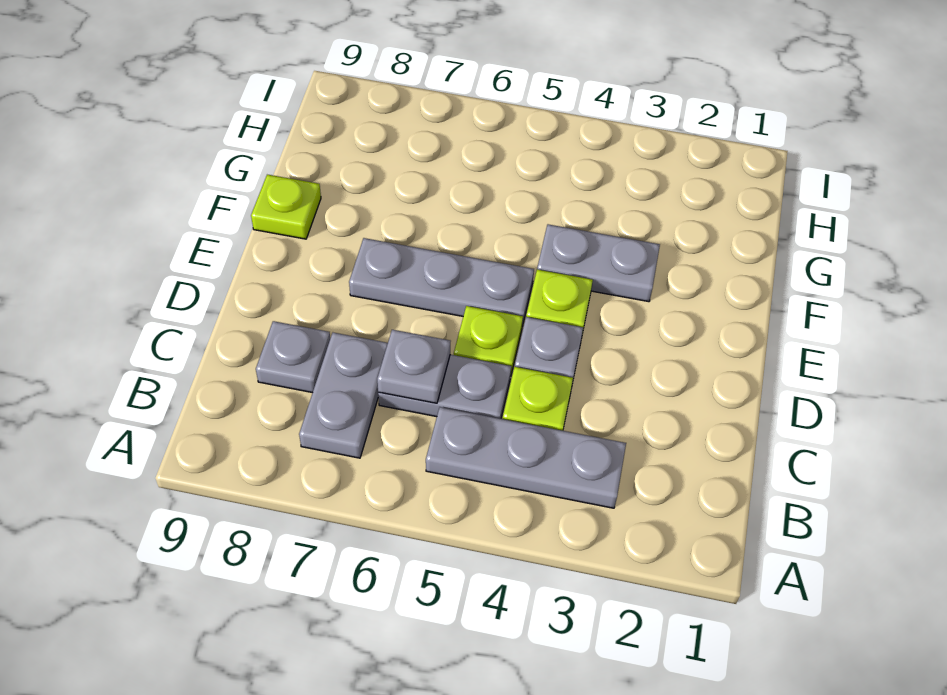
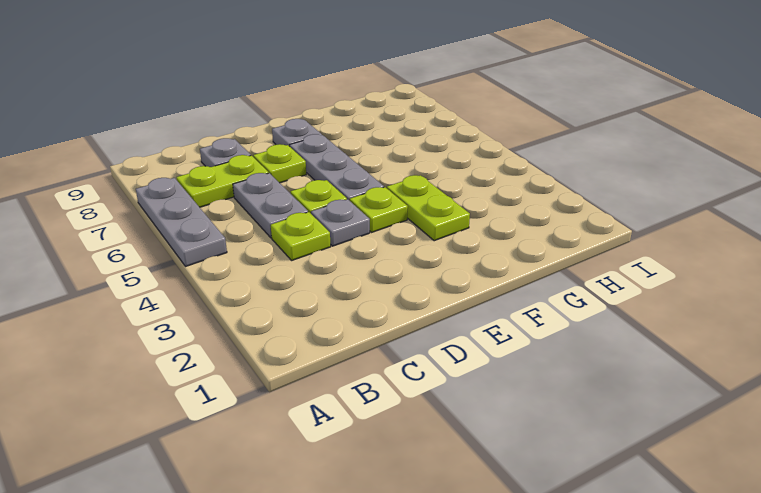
grey 1x3 plate [426,407,626,508] -> grey 1x3 plate moved to [136,178,227,267]
grey 1x2 plate [299,333,388,458] -> lime 1x2 plate [177,155,269,207]
grey 1x1 plate [377,330,450,403] -> grey 1x1 plate moved to [272,119,322,146]
grey 1x2 plate [537,224,660,302] -> lime 1x2 plate [387,175,470,241]
lime 1x1 plate [251,175,321,239] -> lime 1x1 plate moved to [253,144,306,183]

